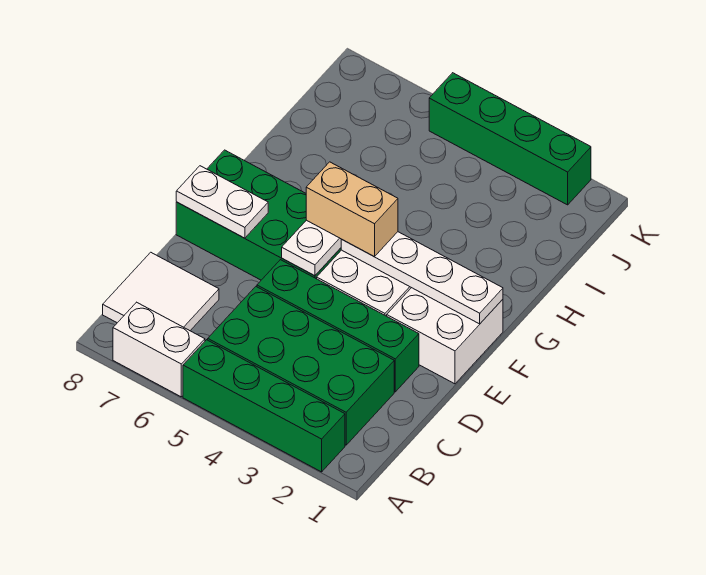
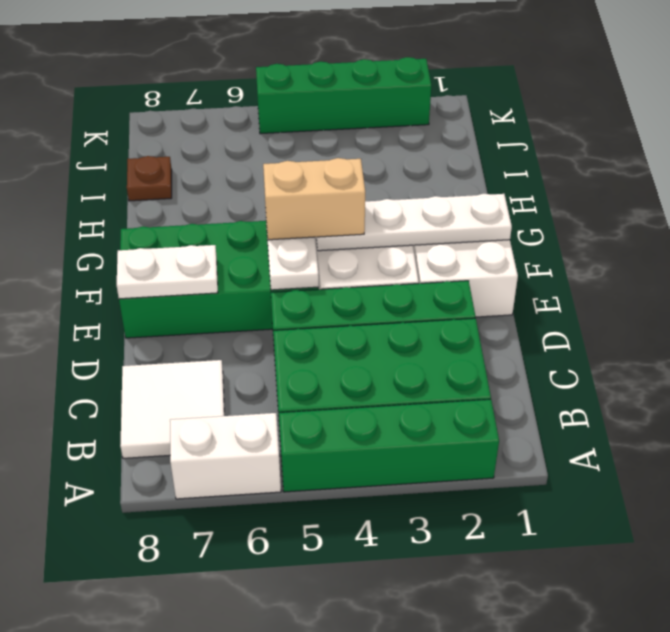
none -> brown 1x1 plate [127,156,172,201]

